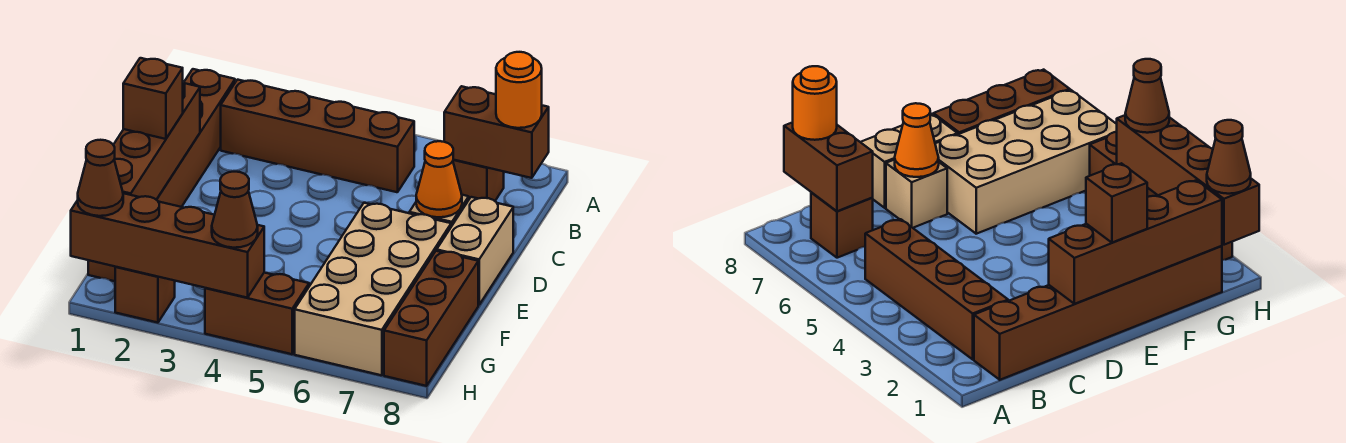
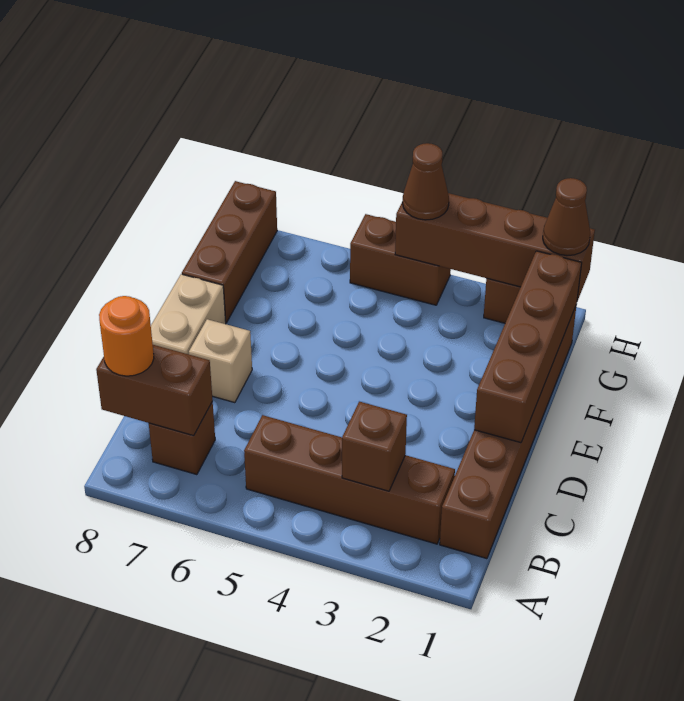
orange 1x1 cone [416,141,462,217] -> none
brown 1x1 brick [123,58,183,139] -> brown 1x1 brick moved to [342,402,407,491]
tan 2x4 brick [295,203,451,375] -> none

